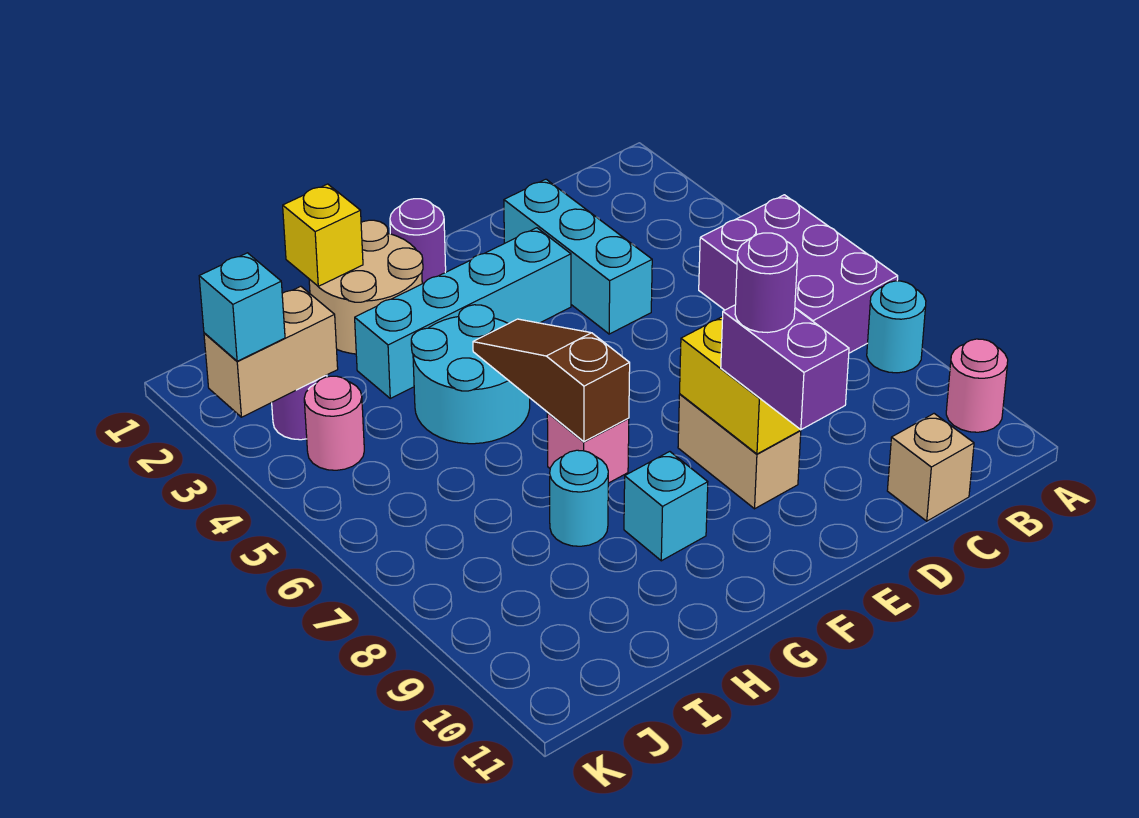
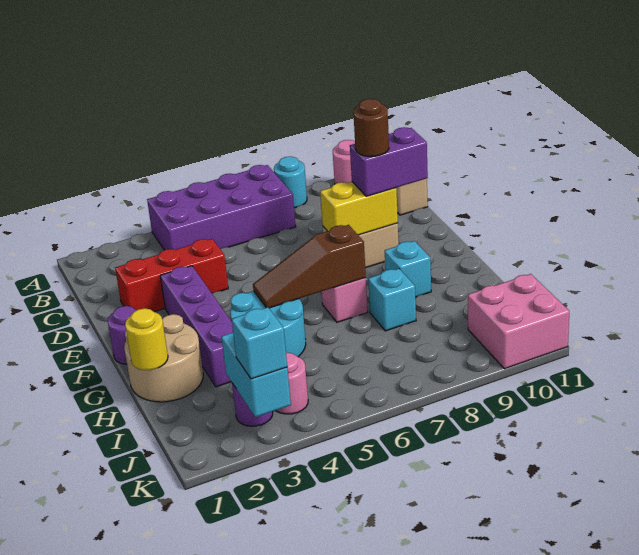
purple 2x3 brick [699,195,898,353] -> purple 2x4 brick [147,165,296,250]
cyan 1x3 brick [504,179,652,334] -> red 1x3 brick [115,239,228,312]
cyan 1x4 brick [355,228,571,398] -> purple 1x4 brick [160,266,233,387]
purple 1x1 round brick [735,233,798,332] -> brown 1x1 round brick [353,99,389,157]
yellow 1x1 brick [283,184,363,286] -> yellow 1x1 round brick [125,308,168,370]
cyan 1x1 round brick [550,450,608,546] -> cyan 1x1 brick [368,269,416,331]
tan 1x2 brick [204,286,338,417] -> cyan 1x2 brick [221,333,291,417]
none -> pink 2x2 brick [468,274,569,369]

